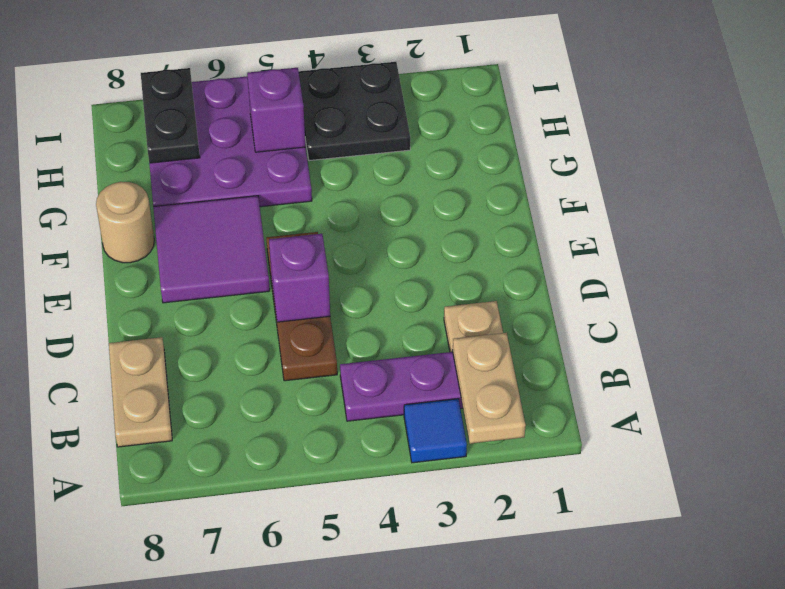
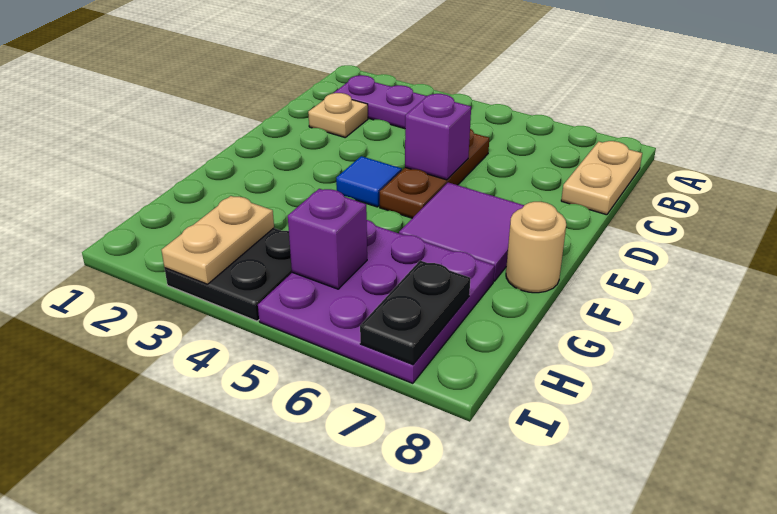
tan 1x2 plate [453,333,526,444] -> tan 1x2 plate moved to [162,196,274,284]
blue 1x1 tile [404,399,467,463] -> blue 1x1 tile moved to [336,156,402,207]

